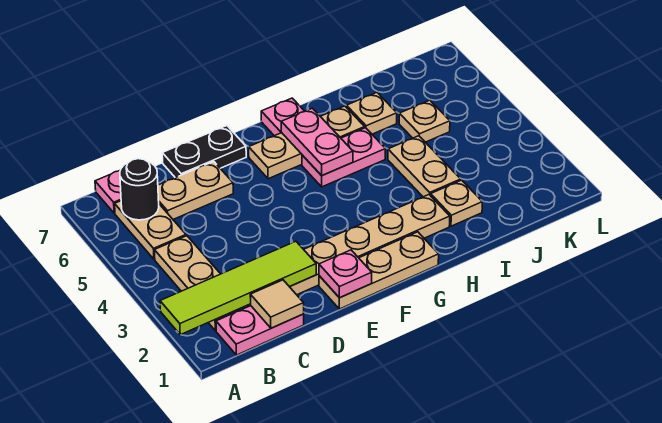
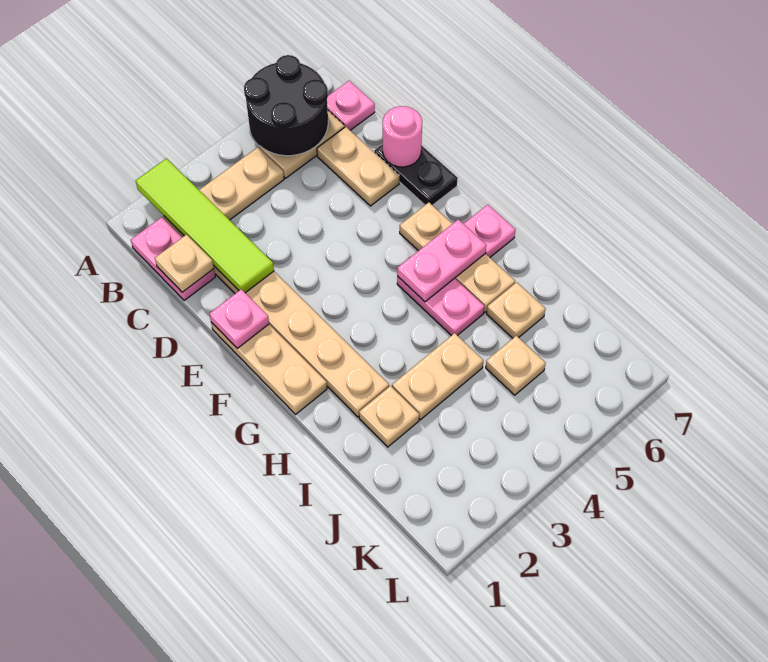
black 1x1 round brick [120,159,159,220] -> black 2x2 round brick [244,55,328,156]
tan 1x1 tile [250,280,304,328] -> tan 1x1 plate [155,235,214,292]
none -> pink 1x1 round brick [383,106,422,167]

